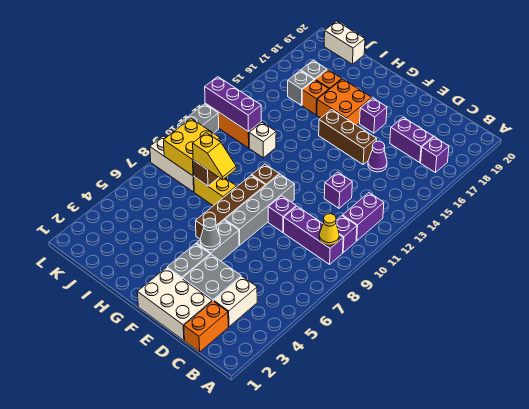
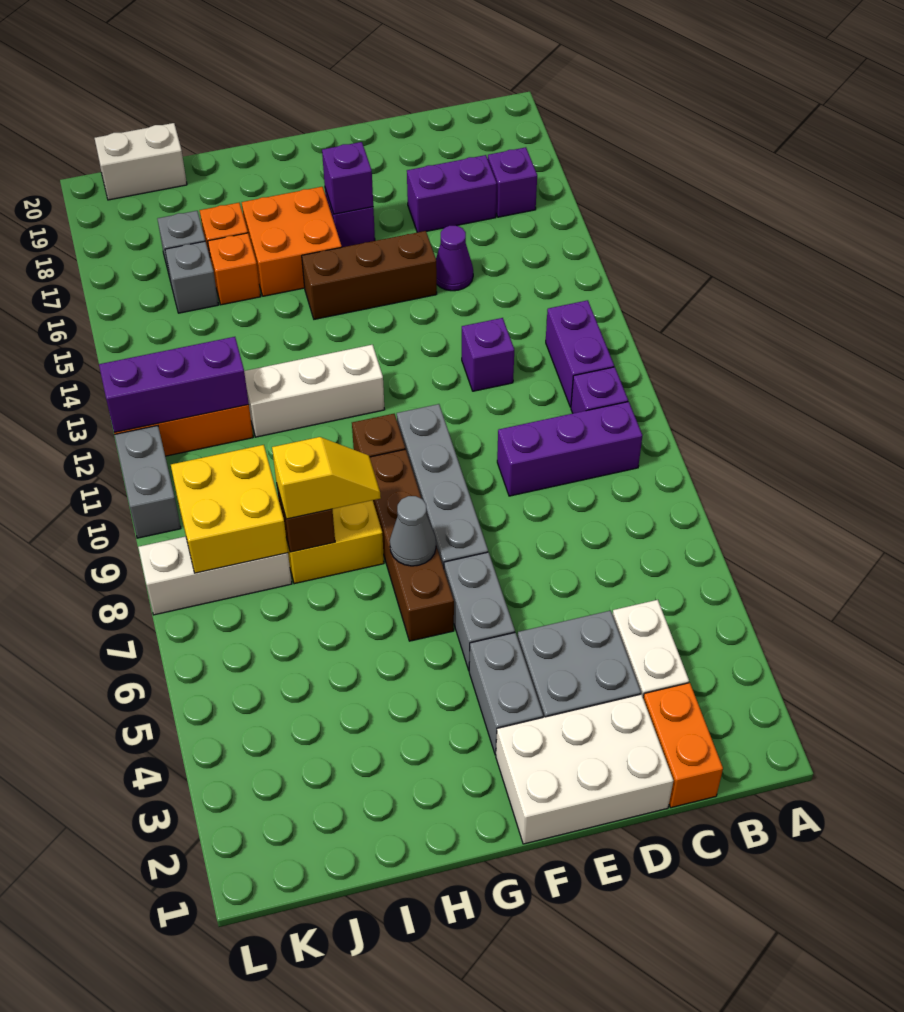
yellow 1x1 cone [319,214,339,245] -> none
purple 1x1 brick [268,196,296,232] -> purple 1x1 brick moved to [322,142,373,214]
grey 1x1 cone [200,218,220,250] -> grey 1x1 cone moved to [390,496,436,566]
white 1x1 brick [249,122,276,158] -> white 1x3 brick [244,345,385,437]

